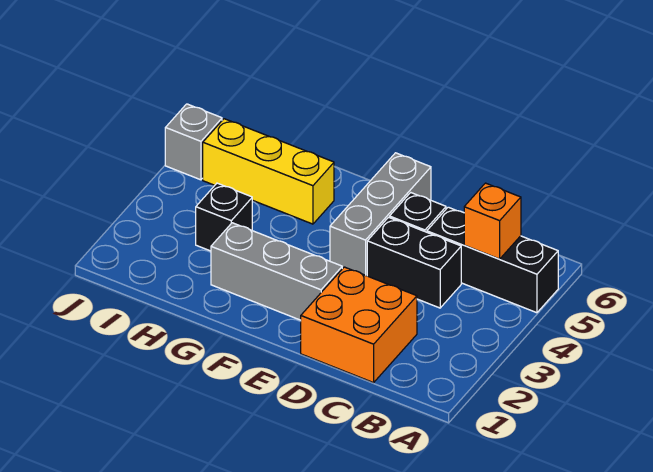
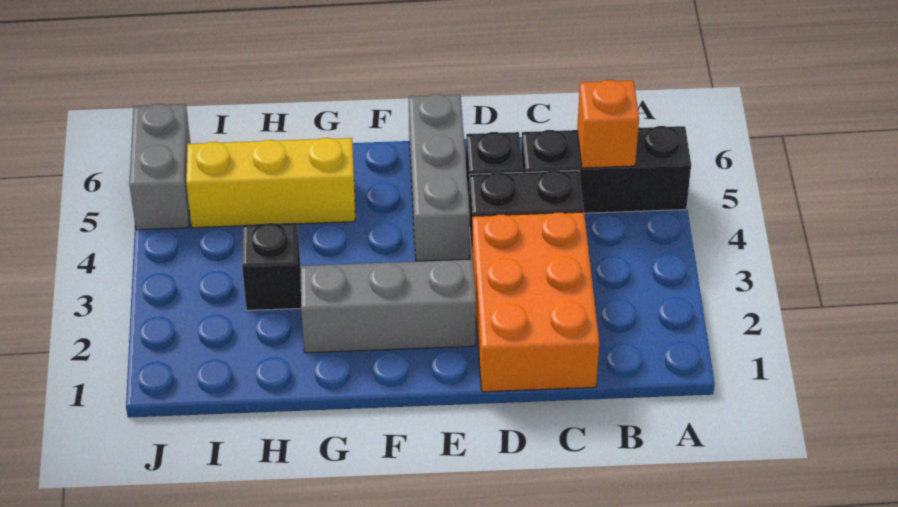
orange 2x2 brick [301,267,417,383] -> orange 2x3 brick [472,212,599,392]
grey 1x1 brick [165,104,222,180] -> grey 1x2 brick [129,104,191,230]

